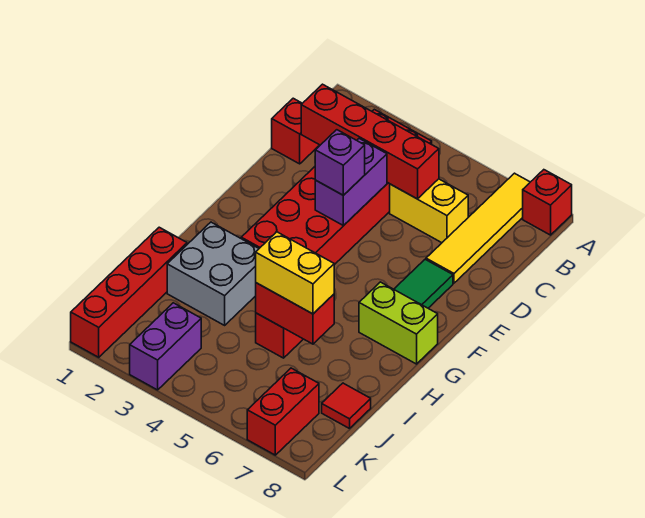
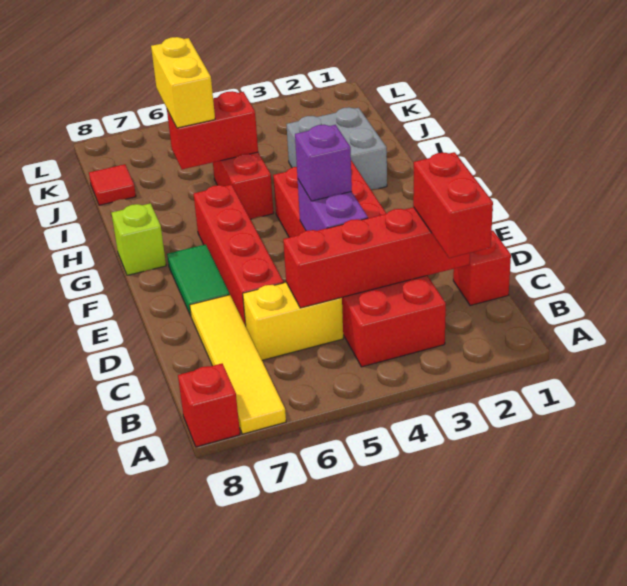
lime 1x2 brick [359,282,438,364] -> lime 1x1 brick [112,203,166,275]
red 1x4 brick [71,227,187,357] -> red 1x4 brick moved to [194,185,284,326]
yellow 1x2 brick [256,232,334,314] -> yellow 1x2 brick turned to [151,37,215,128]
purple 1x2 brick [130,303,201,390] -> none
red 1x2 brick [247,368,319,455] -> red 1x2 brick moved to [413,152,493,258]

